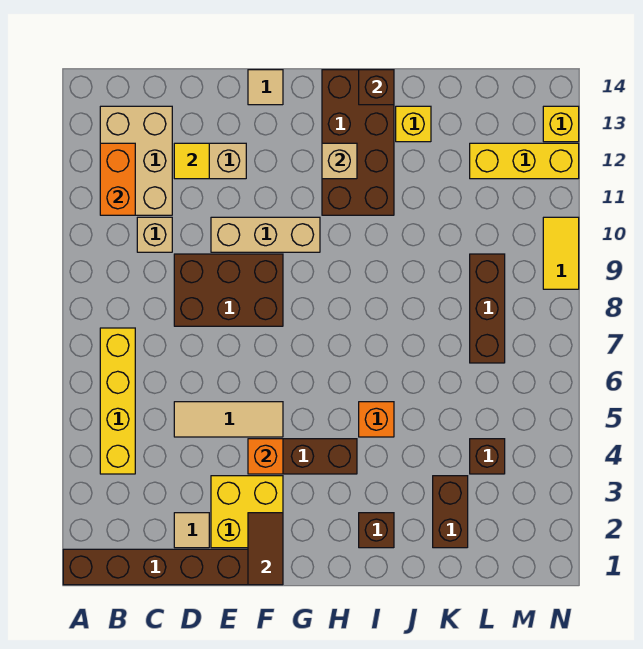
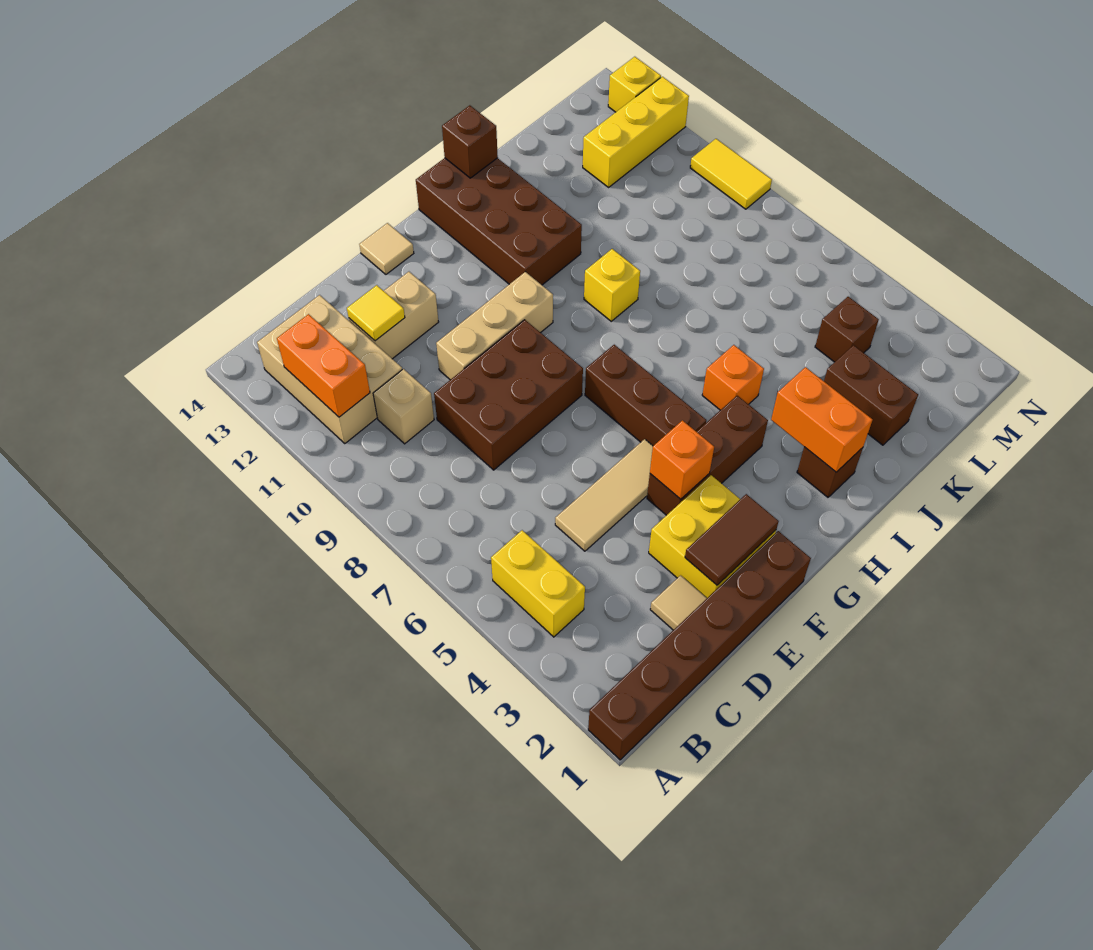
yellow 1x4 brick [100,328,135,474] -> yellow 1x2 brick [491,530,585,637]
brown 1x2 tile [248,513,283,585] -> brown 1x2 tile turned to [685,494,779,585]
tan 1x1 brick [322,143,357,179] -> none
none -> orange 1x2 brick [771,367,873,472]
yellow 1x1 brick [396,106,431,142] -> yellow 1x1 brick moved to [584,249,640,321]
brown 1x3 brick [470,254,505,363] -> brown 1x3 brick moved to [585,345,706,446]

